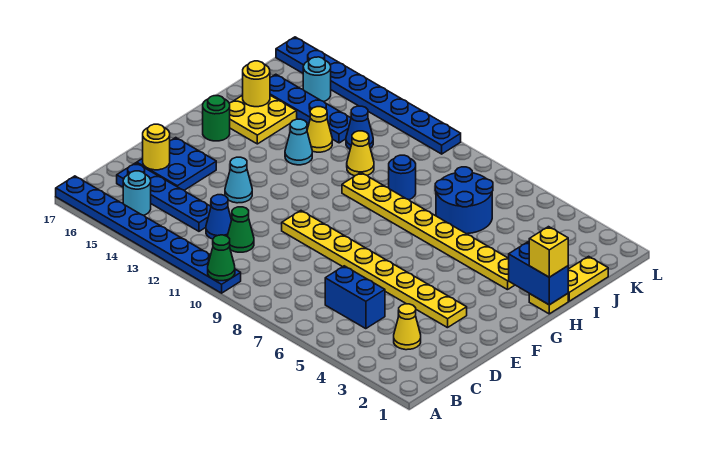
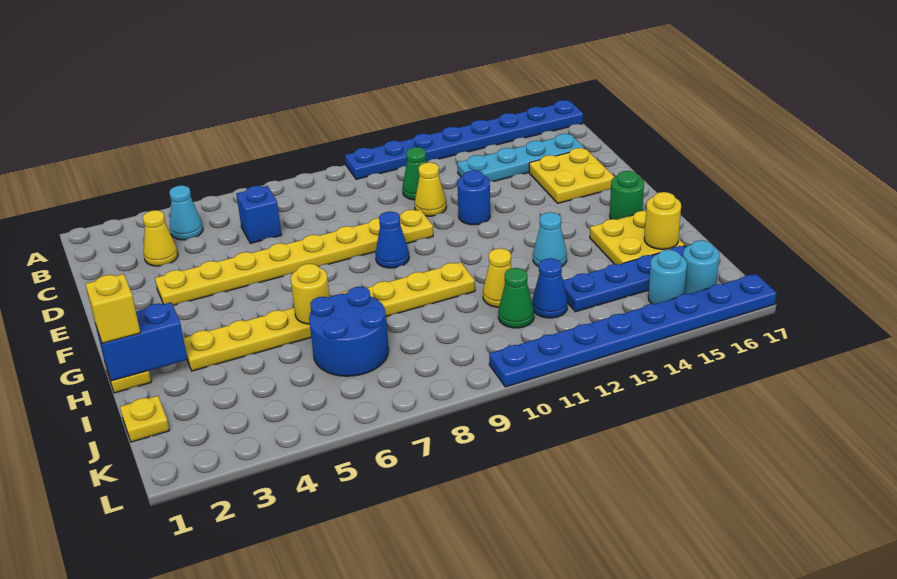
green 1x1 cone [208,235,235,281] -> green 1x1 cone moved to [498,268,534,328]
cyan 1x1 round brick [123,171,151,215] -> cyan 1x1 round brick moved to [683,240,719,294]
blue 1x2 brick [325,266,385,329] -> blue 1x1 brick [236,186,281,243]
blue 1x1 cone [206,195,232,239] -> blue 1x1 cone moved to [375,212,409,268]
blue 1x4 plate [117,163,211,231] -> cyan 1x4 plate [457,134,585,182]
blue 2x2 plate [137,138,216,190] -> yellow 2x2 plate [529,148,614,203]
yellow 1x1 round brick [143,124,170,170] -> yellow 1x1 round brick moved to [291,264,330,324]
cyan 1x1 cone [225,157,252,203] -> cyan 1x1 cone moved to [170,185,203,240]
yellow 1x2 plate [568,256,608,301] -> yellow 1x1 plate [120,396,170,442]
blue 1x1 round brick [389,155,416,200] -> blue 1x1 round brick moved to [457,170,490,225]
yellow 1x1 cone [307,107,332,152] -> yellow 1x1 cone moved to [415,162,446,216]

